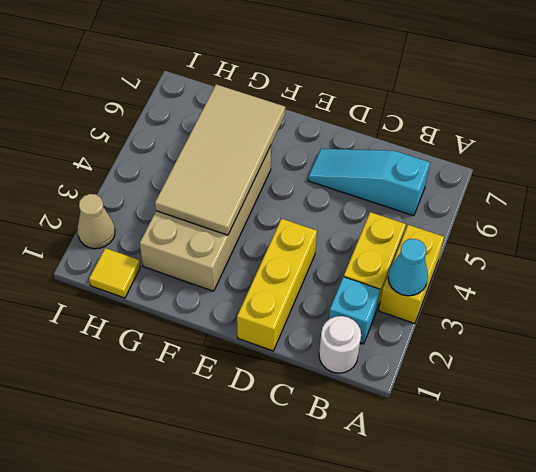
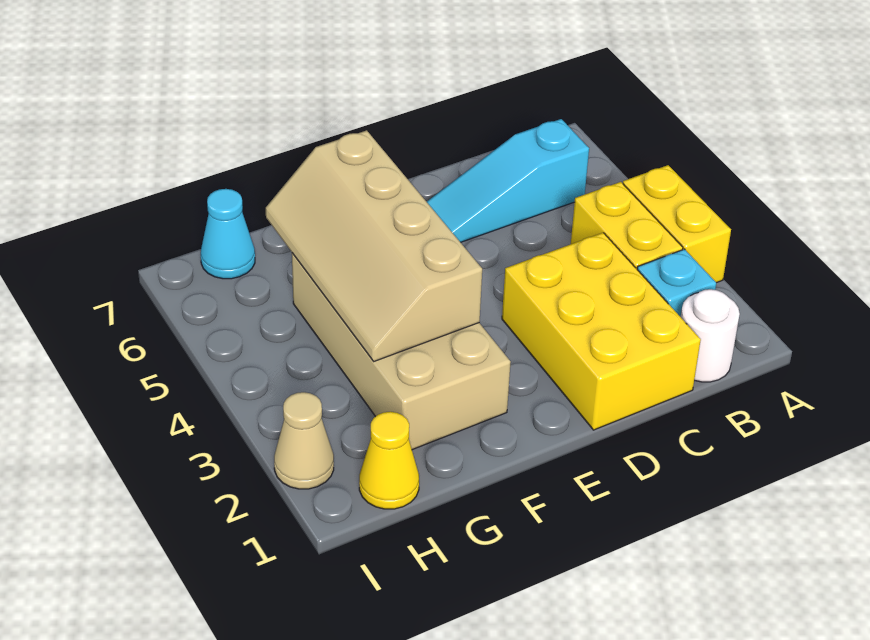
cyan 1x1 cone [388,239,428,296] -> cyan 1x1 cone moved to [201,189,255,279]
yellow 1x3 brick [237,219,317,351] -> yellow 2x3 brick [502,233,701,430]
tan 2x4 tile [155,84,285,235] -> tan 2x4 slope [266,130,482,361]
yellow 1x1 tile [89,248,140,298] -> yellow 1x1 cone [359,412,419,509]

